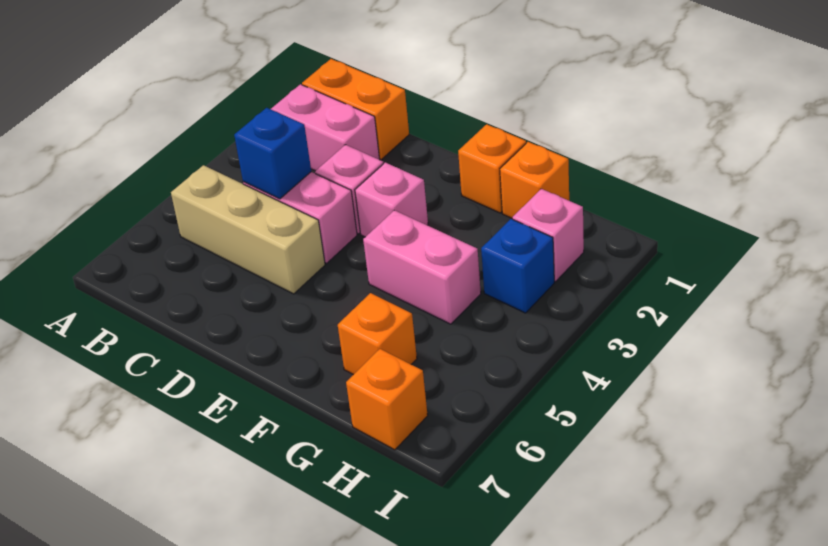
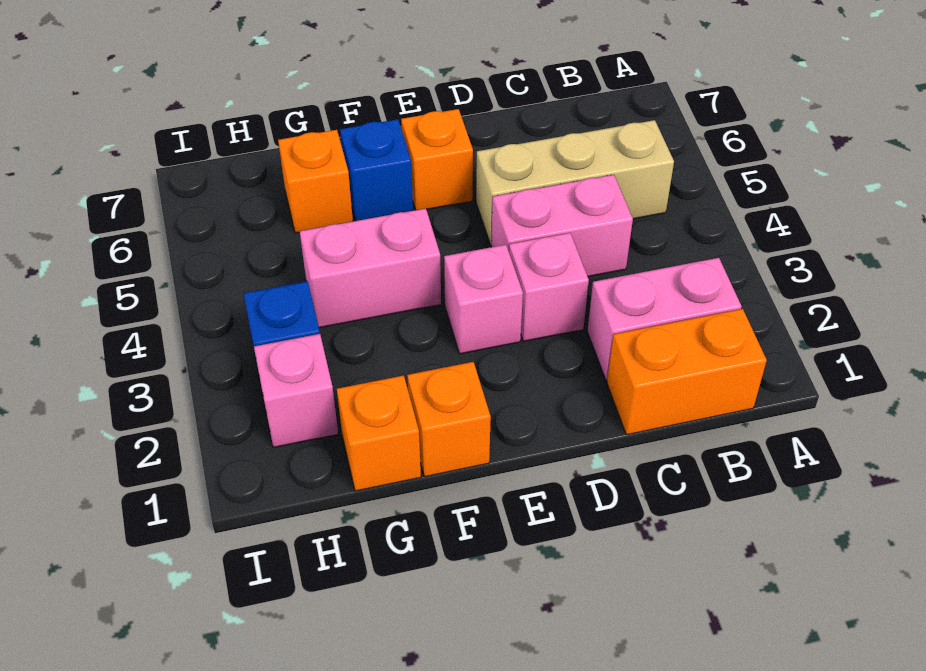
blue 1x1 brick [234,108,311,199] -> blue 1x1 brick moved to [340,119,413,221]
orange 1x1 brick [346,349,428,450] -> orange 1x1 brick moved to [401,109,473,210]

